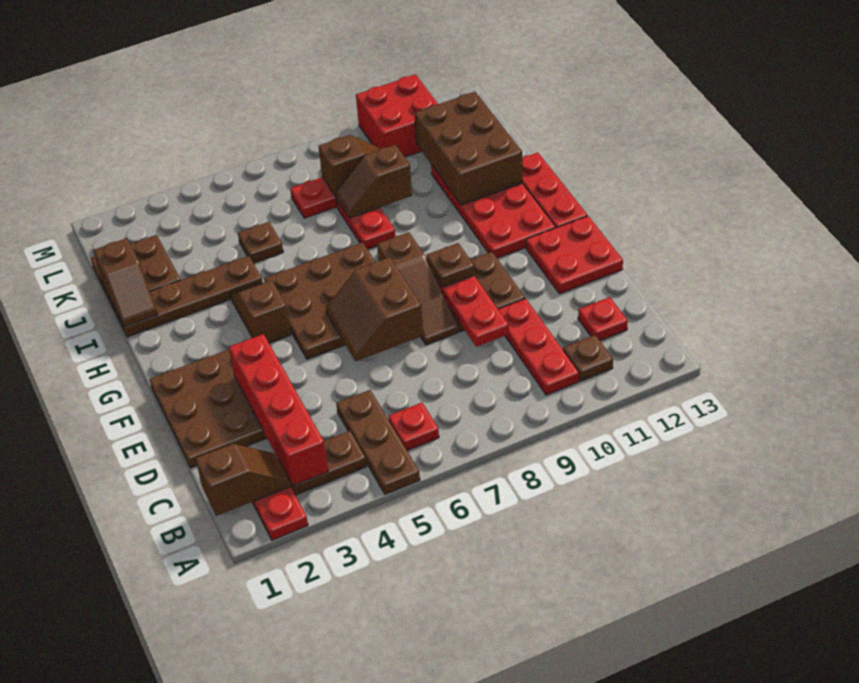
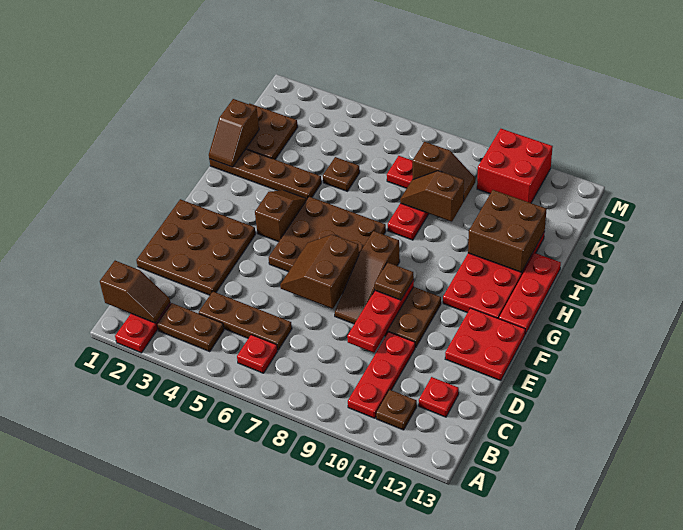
brown 1x3 plate [336,390,420,494] -> brown 1x3 plate turned to [199,292,292,350]
red 1x4 brick [229,334,328,486] -> none
brown 2x3 brick [414,92,522,205] -> brown 2x2 brick [468,190,547,272]

